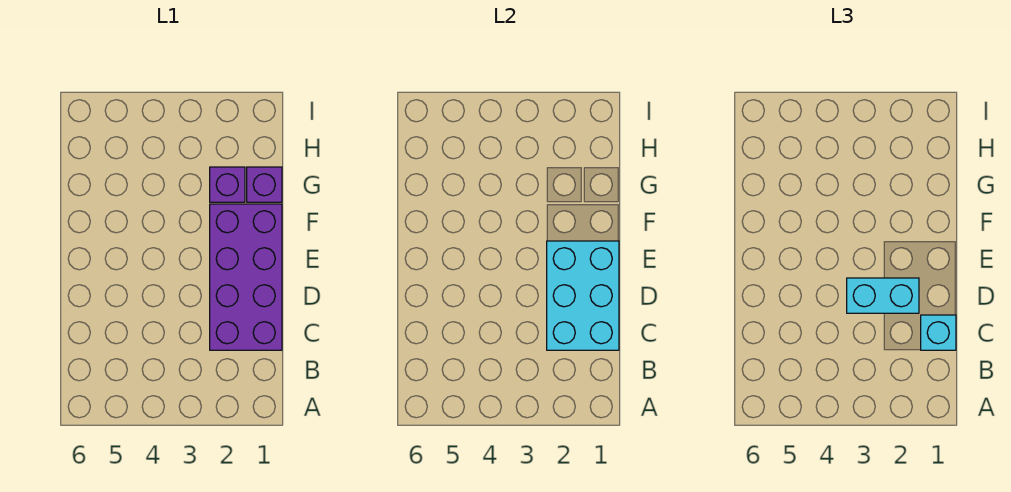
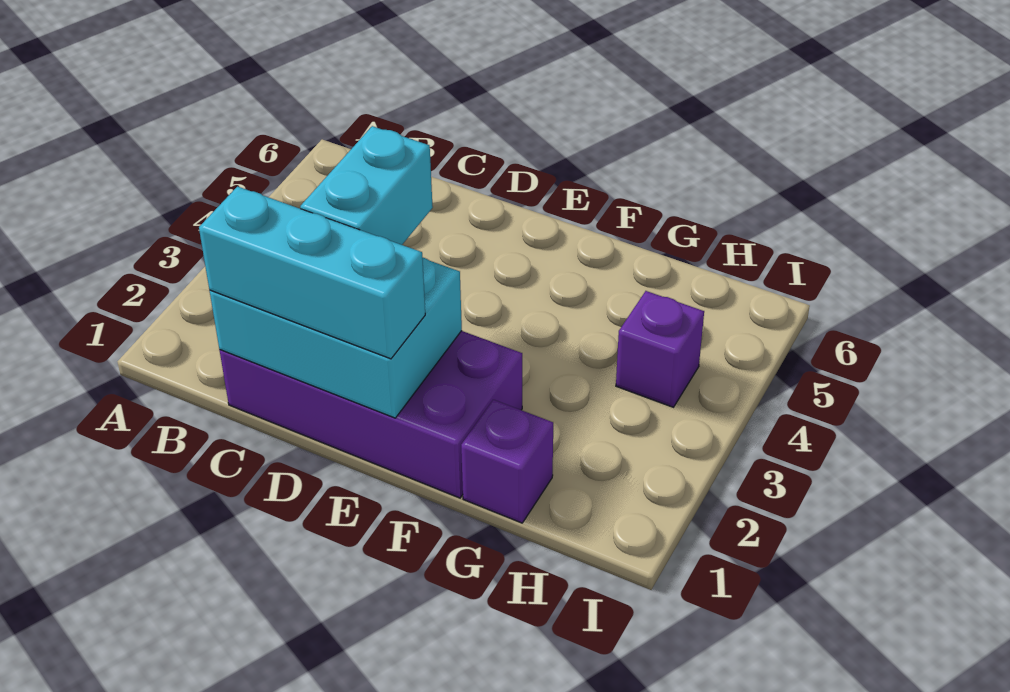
cyan 1x1 brick [921,315,956,350] -> cyan 1x3 brick [199,187,425,359]
purple 1x1 brick [210,167,245,202] -> purple 1x1 brick moved to [616,291,704,407]

